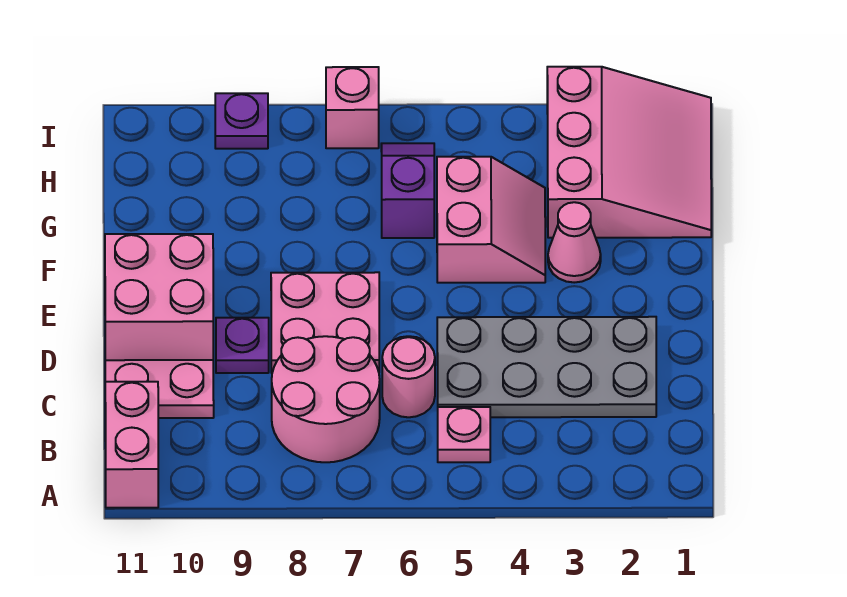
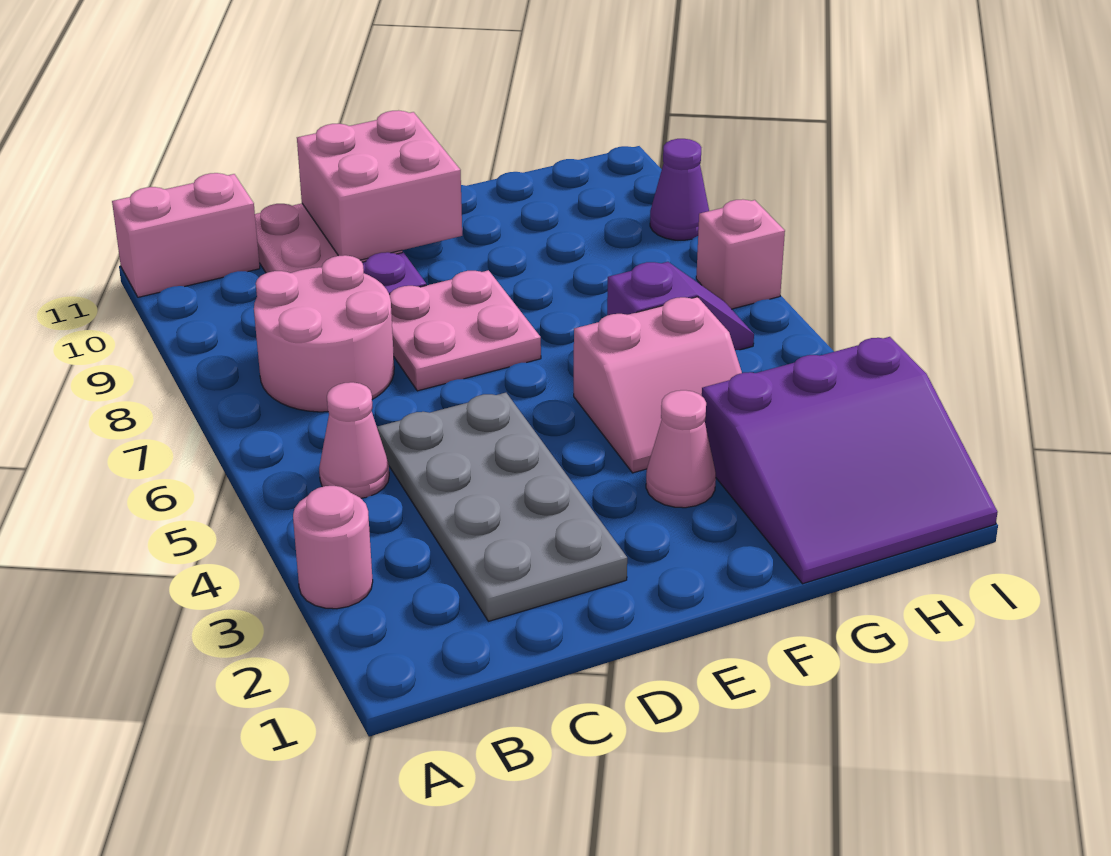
pink 1x1 plate [438,407,490,462] -> pink 1x1 cone [319,382,389,498]
pink 1x1 round brick [382,336,435,417] -> pink 1x1 round brick moved to [293,486,373,609]
pink 3x3 slope [547,67,711,238] -> purple 3x3 slope [702,337,998,584]
purple 1x1 plate [215,93,268,149] -> purple 1x1 cone [650,139,709,240]

